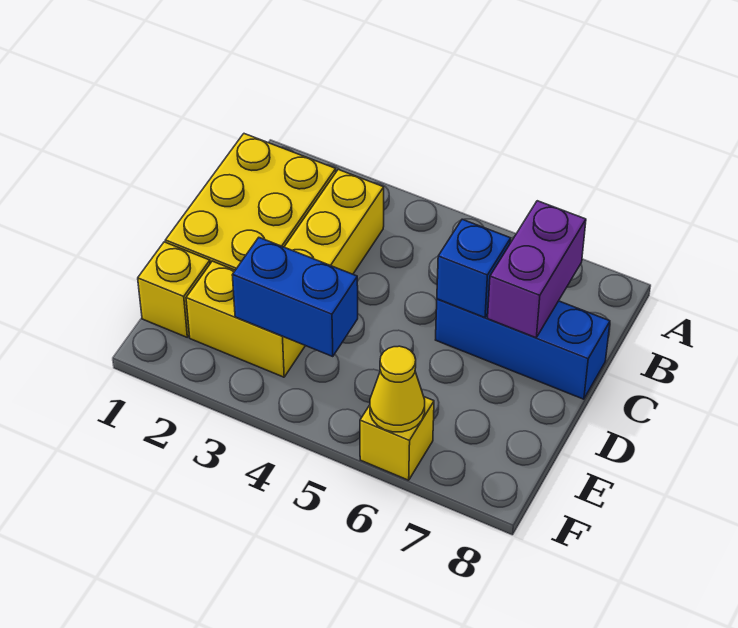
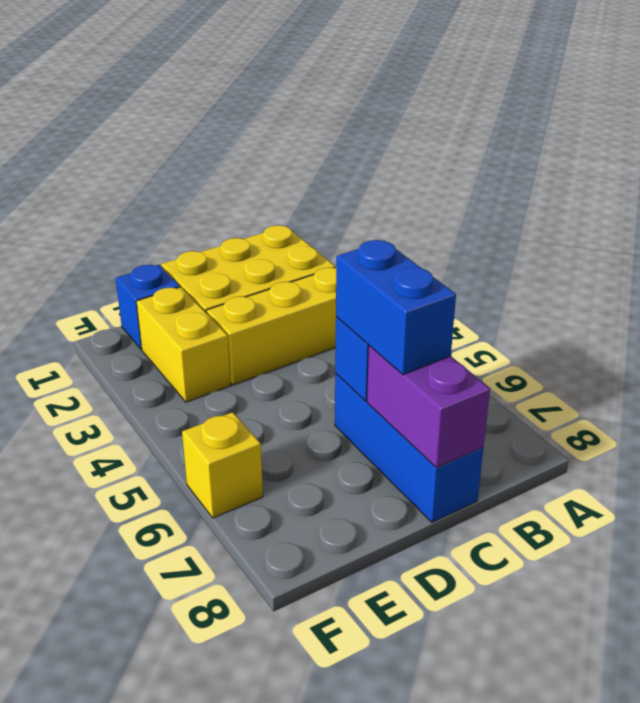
purple 1x2 brick [488,201,586,338] -> purple 1x2 brick turned to [367,346,490,468]
yellow 1x1 brick [138,242,210,337] -> blue 1x1 brick [116,265,180,350]
blue 1x2 brick [232,238,358,356] -> blue 1x2 brick moved to [336,240,456,375]
yellow 1x1 cone [370,346,425,432] -> none

